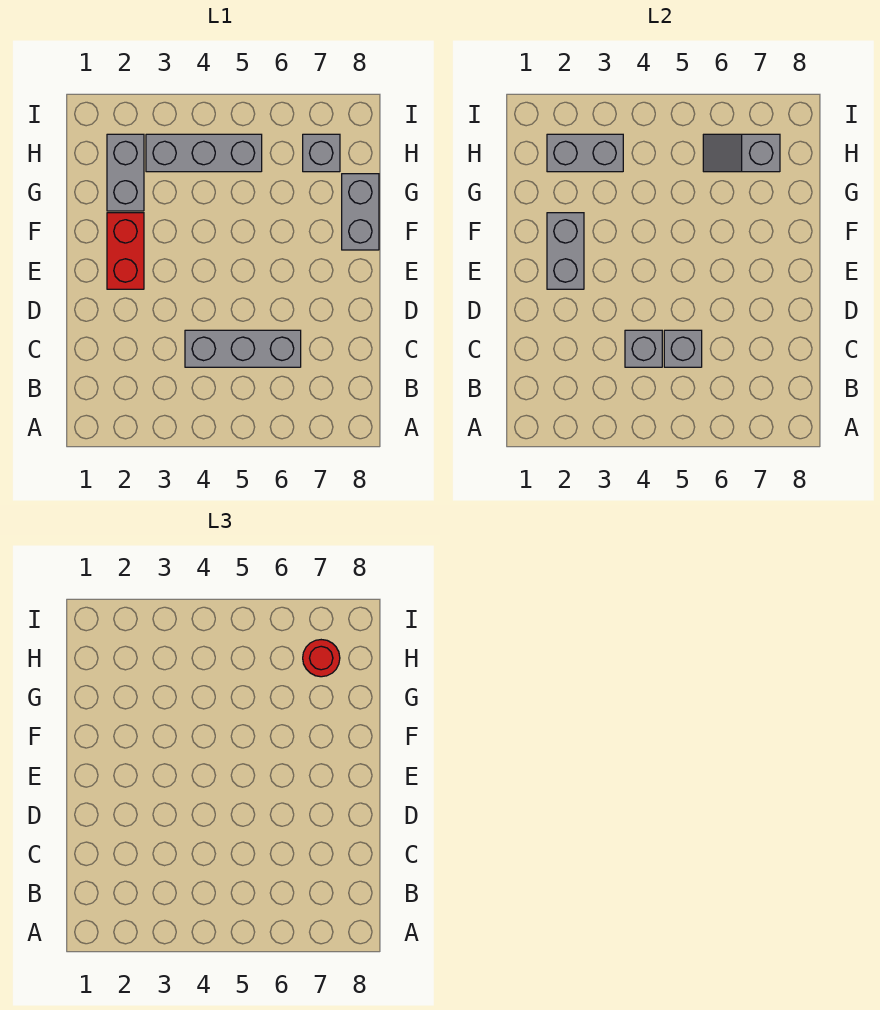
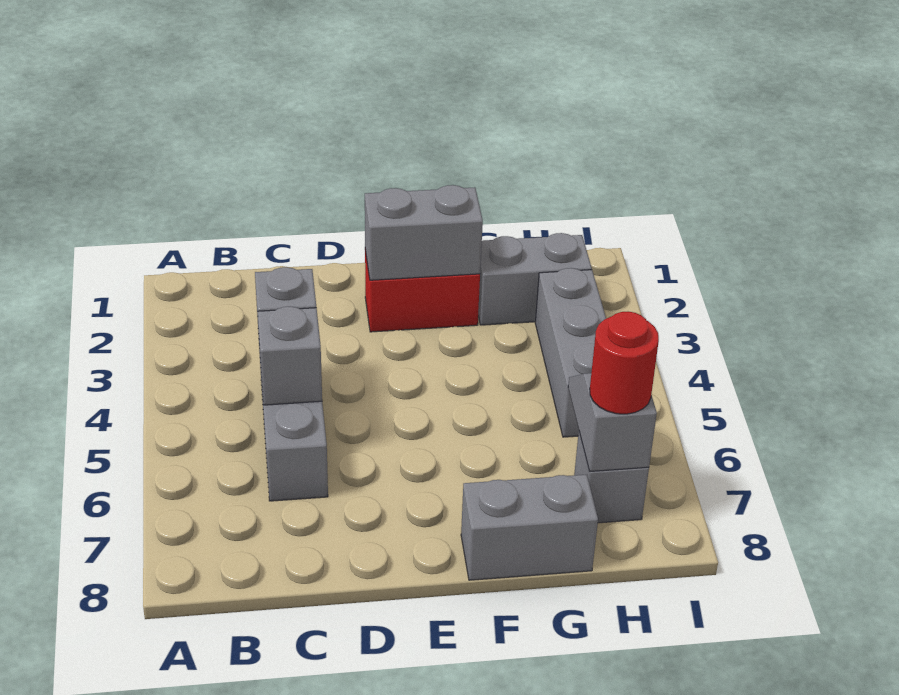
grey 1x2 brick [547,134,623,172] -> none

